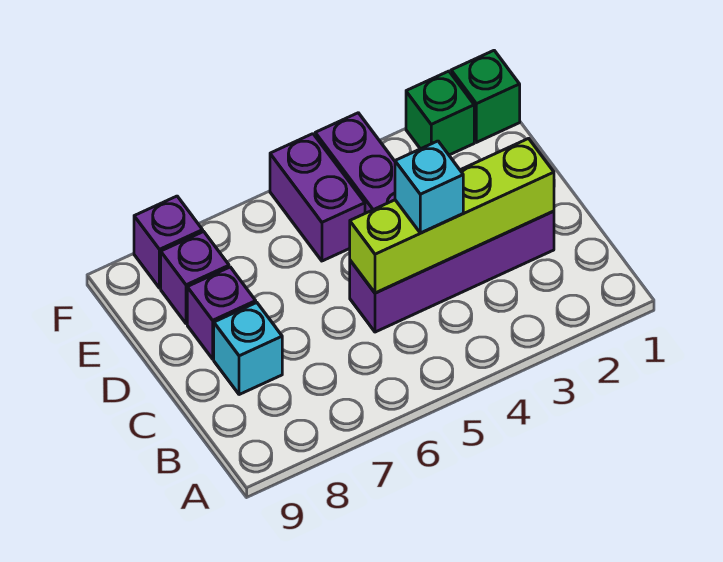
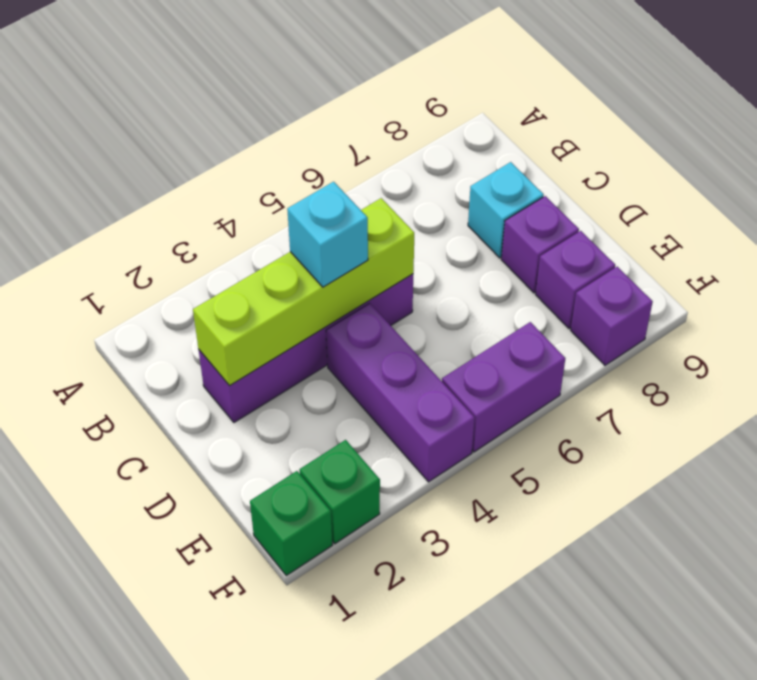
purple 1x2 brick [270,134,365,261] -> purple 1x2 brick turned to [442,322,565,452]

